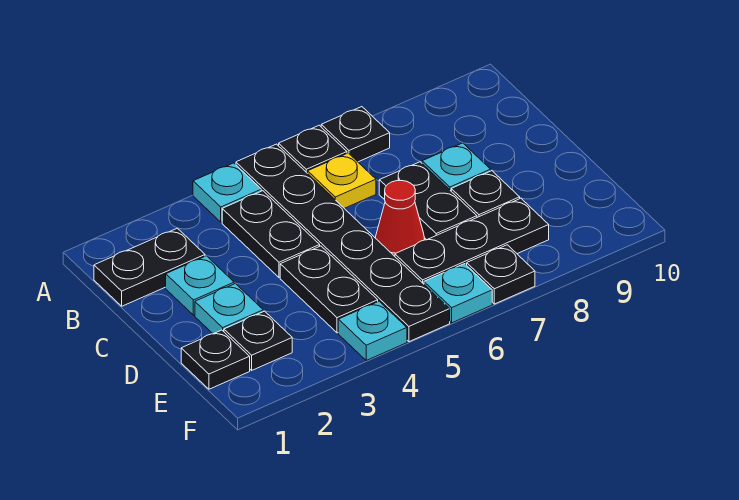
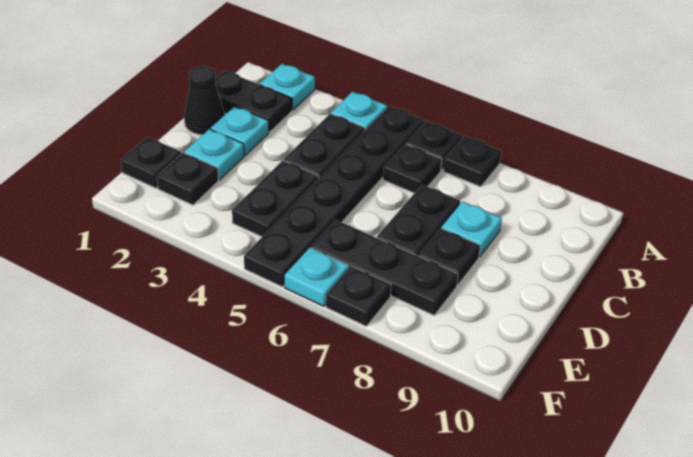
yellow 1x1 plate [308,153,376,208] -> black 1x1 plate [383,144,442,193]
none -> black 1x1 cone [184,66,225,135]
red 1x1 cone [375,181,425,256] -> none
cyan 1x1 plate [338,301,407,360] -> cyan 1x1 plate moved to [260,64,315,110]

